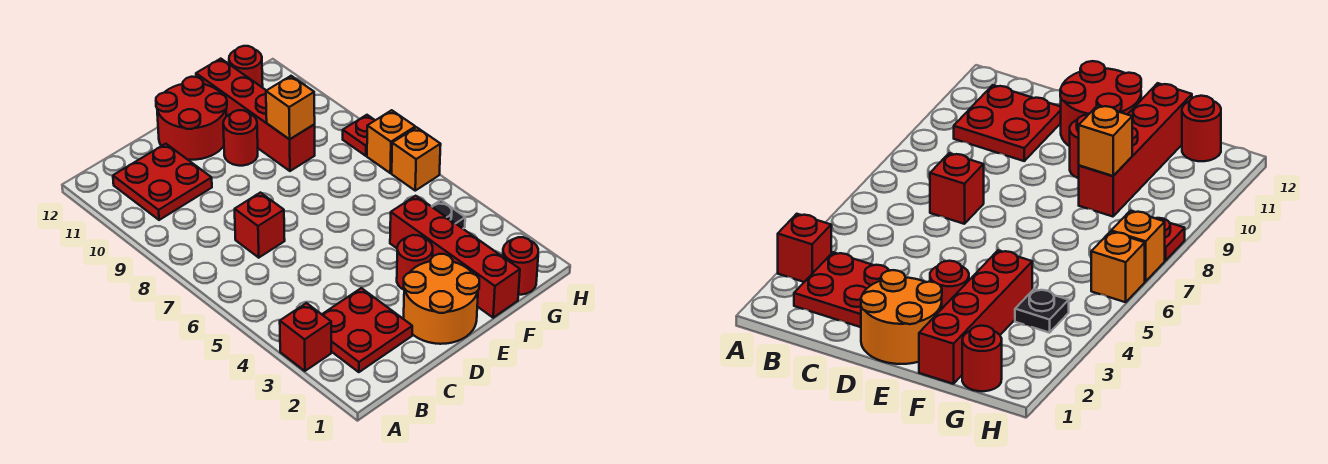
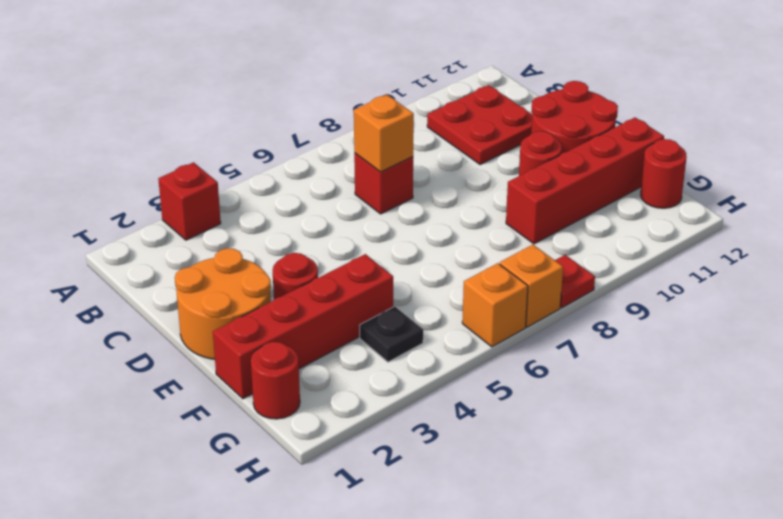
red 2x2 plate [322,288,412,372] -> none
orange 1x1 brick [266,76,315,139] -> orange 1x1 brick moved to [354,95,414,172]

